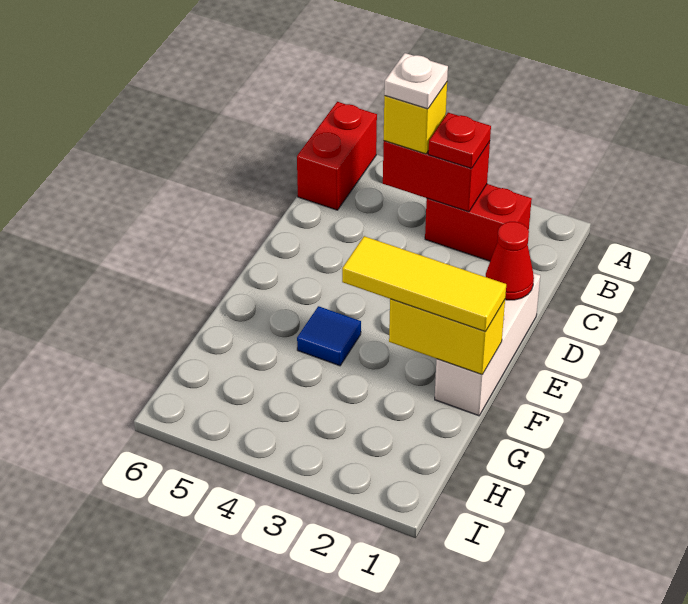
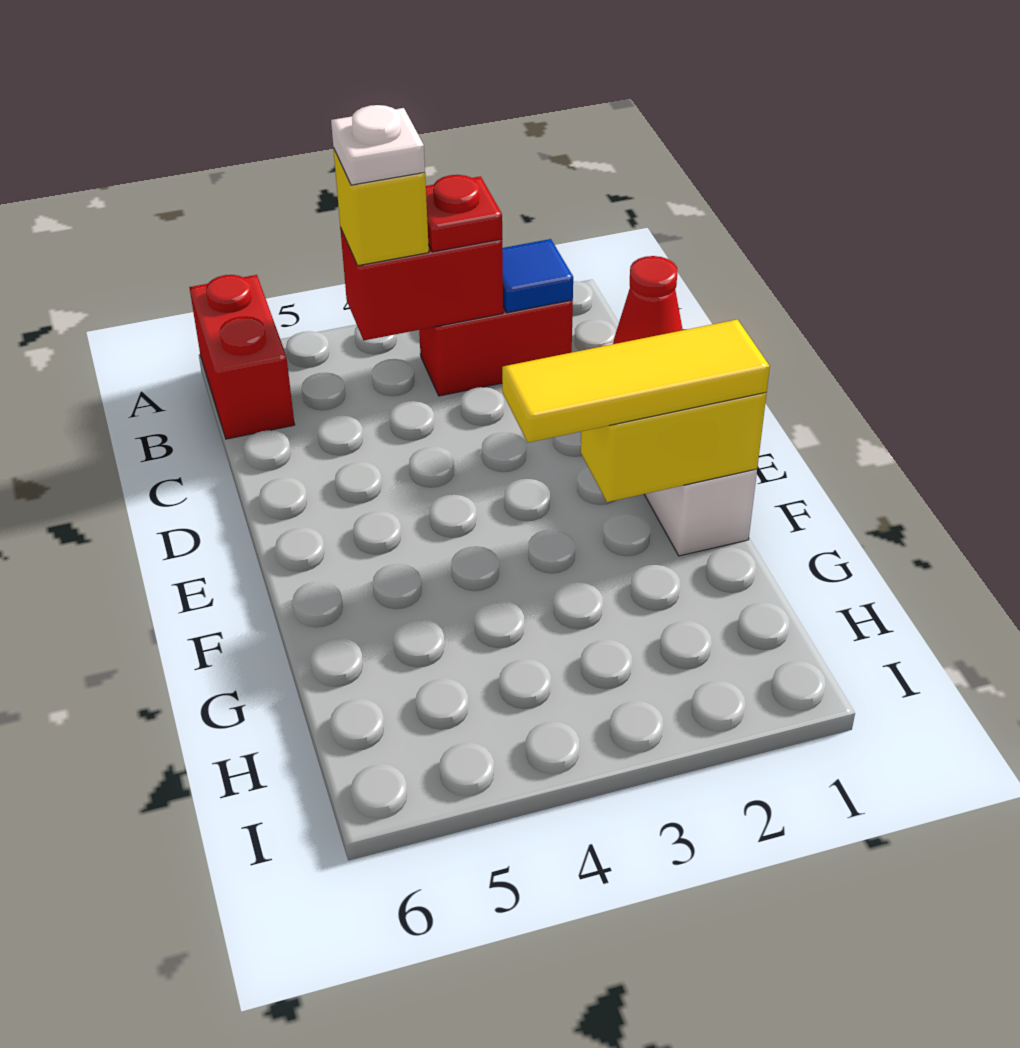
blue 1x1 tile [297,306,361,366] -> blue 1x1 tile moved to [502,239,573,313]

